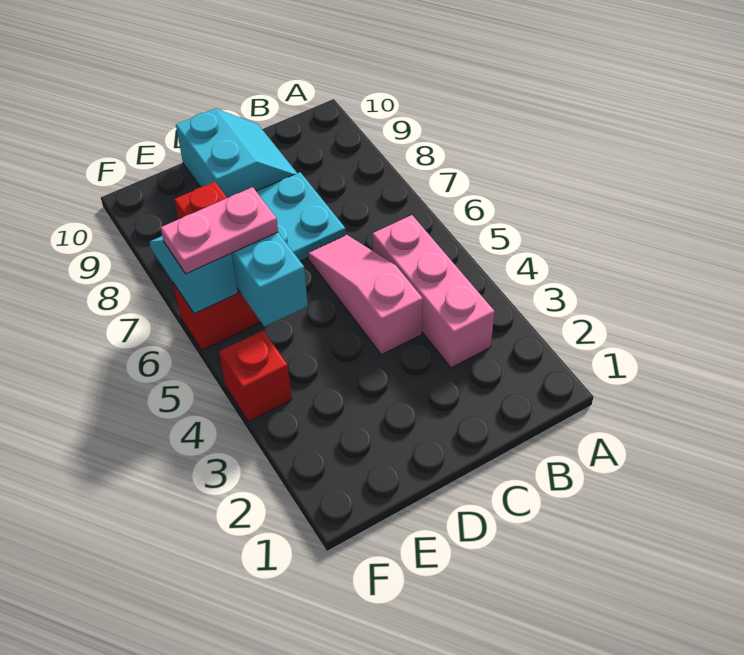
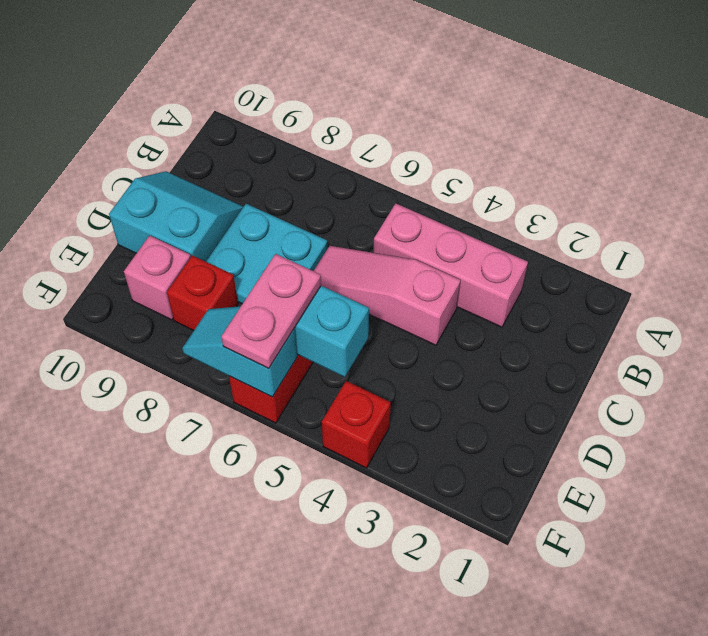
none -> pink 1x1 brick [124,235,191,320]

